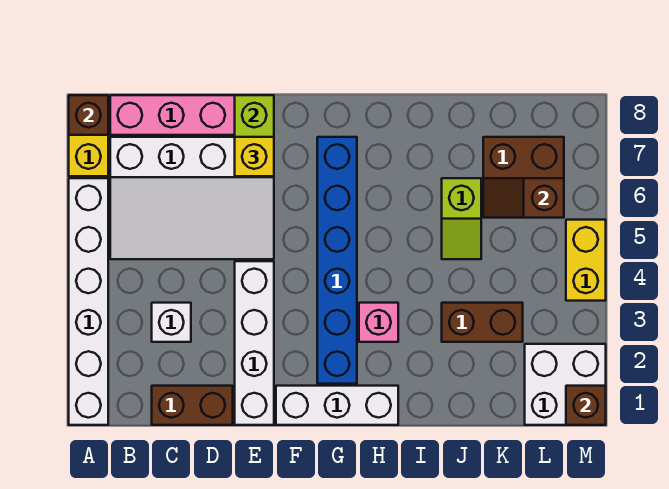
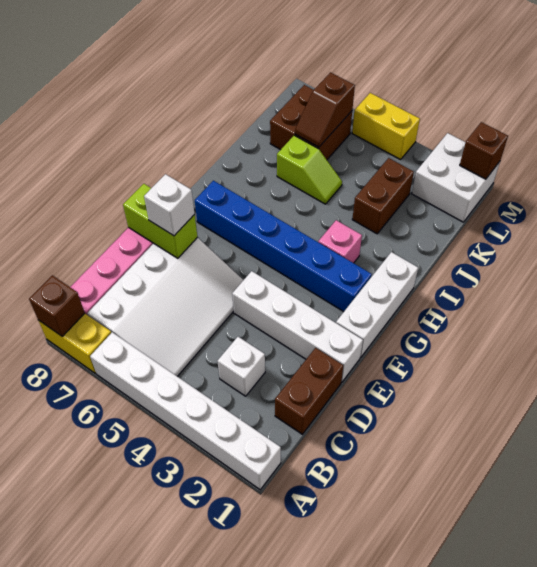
yellow 1x1 brick [235,137,274,176] -> white 1x1 brick [144,174,195,236]

